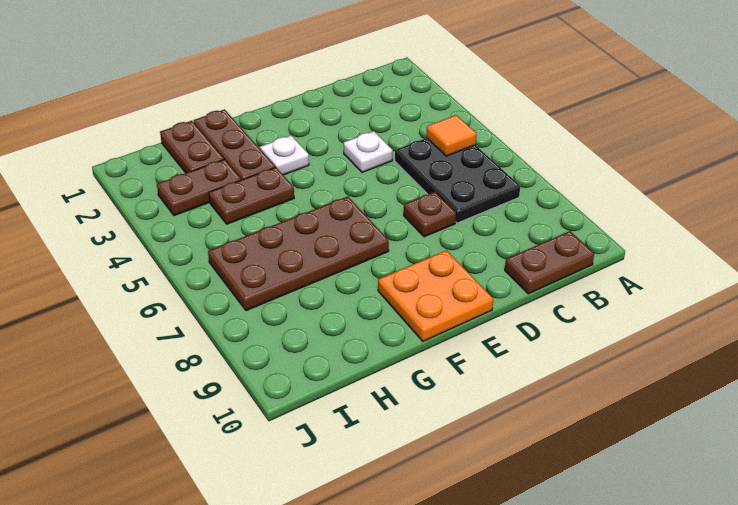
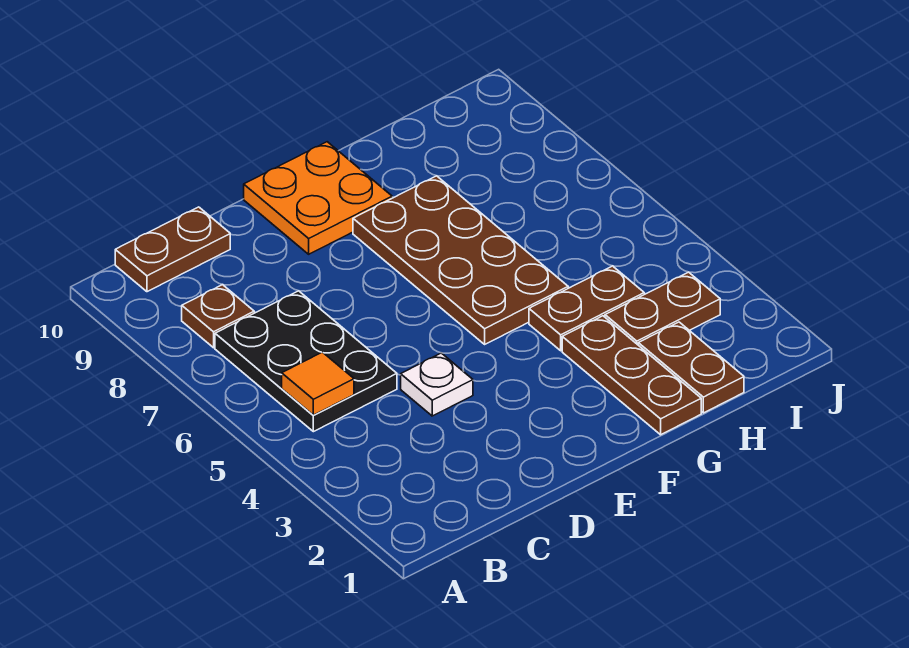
brown 1x1 plate [404,192,456,237] -> brown 1x1 plate moved to [182,285,254,348]
white 1x1 plate [260,136,309,175] -> none
brown 2x4 plate [208,196,389,311] -> brown 2x4 plate turned to [353,176,568,344]

